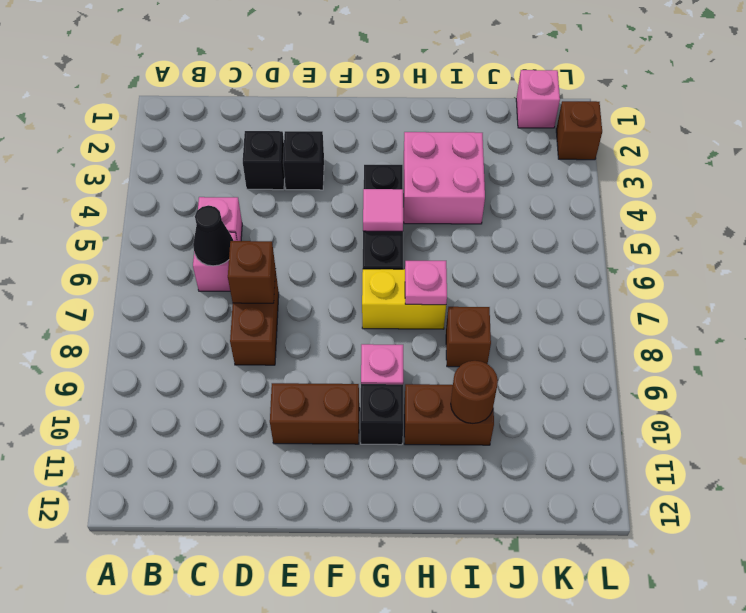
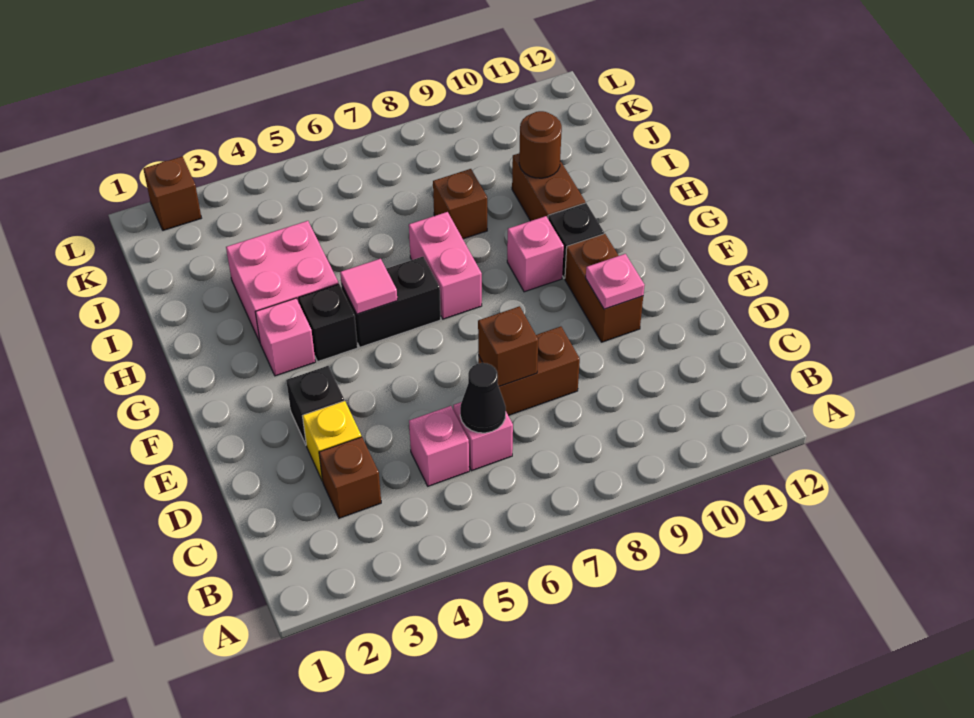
none -> brown 1x1 brick [319,437,381,518]
black 1x1 brick [243,131,285,190] -> yellow 1x1 brick [303,401,361,481]
yellow 1x2 brick [362,269,446,329] -> pink 1x2 brick [409,212,482,319]
pink 1x1 plate [405,261,447,305] -> pink 1x1 plate moved to [586,254,644,309]
pink 1x1 brick [516,70,560,128] -> pink 1x1 brick moved to [255,298,315,376]

